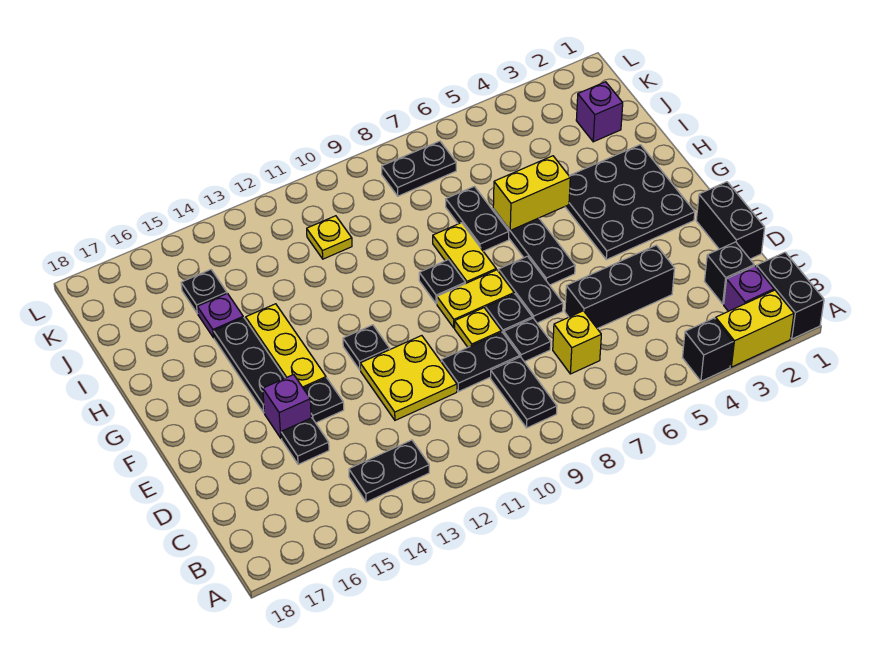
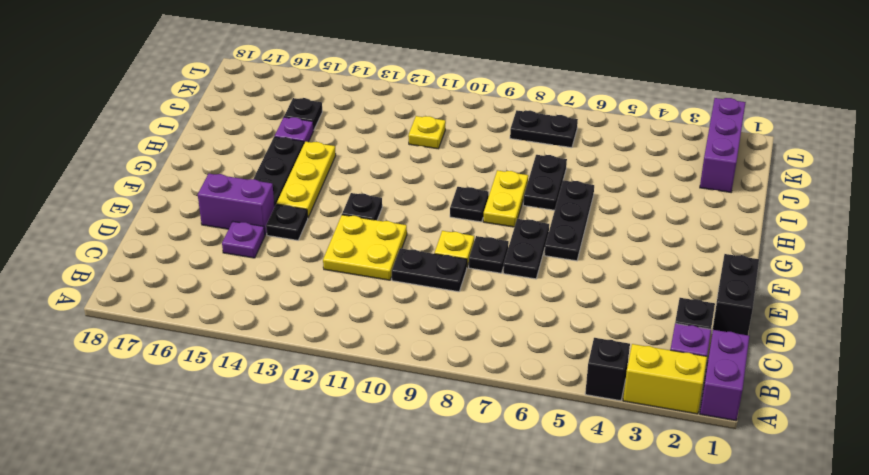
black 1x2 brick [757,252,824,339] -> purple 1x2 brick [700,330,749,421]
black 1x2 plate [491,357,557,428] -> none
black 1x2 plate [349,440,429,502] -> none
yellow 1x1 brick [553,311,601,374] -> none
black 1x3 brick [565,245,675,329] -> none
black 1x1 plate [504,318,551,362] -> none
black 1x1 plate [281,418,329,465] -> purple 1x1 plate [222,222,265,258]
purple 1x1 brick [263,375,311,438] -> purple 1x2 brick [198,174,275,235]
black 3x3 plate [565,145,695,260] -> none
yellow 1x2 plate [437,270,514,328] -> none
yellow 1x2 brick [493,156,570,230] -> none
purple 1x1 brick [576,82,623,142] -> purple 1x3 brick [700,98,746,192]

